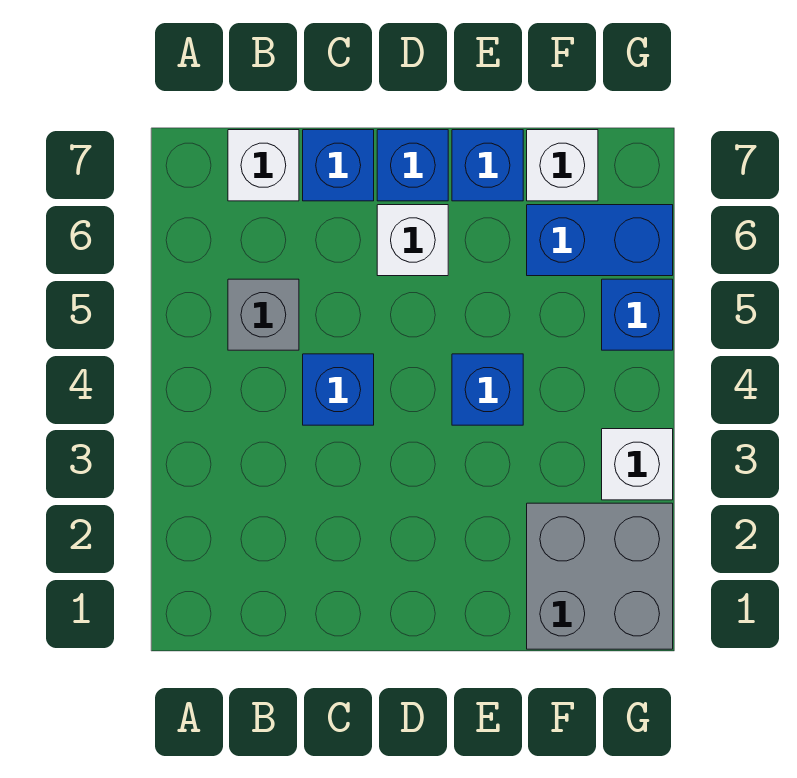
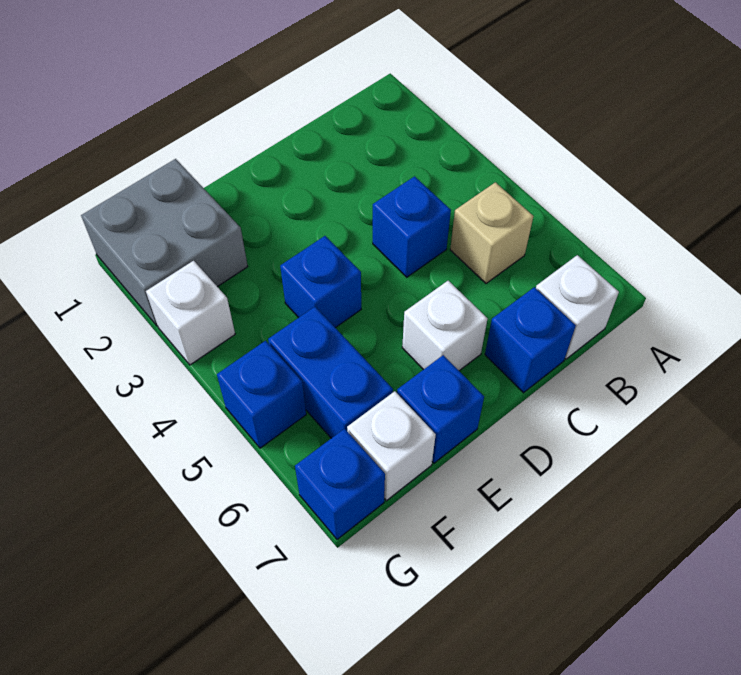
grey 1x1 brick [228,279,299,350] -> tan 1x1 brick [450,182,533,283]
blue 1x1 brick [377,130,448,201] -> blue 1x1 brick moved to [295,429,385,539]
blue 1x2 brick [527,205,673,276] -> blue 1x2 brick turned to [268,307,393,438]

